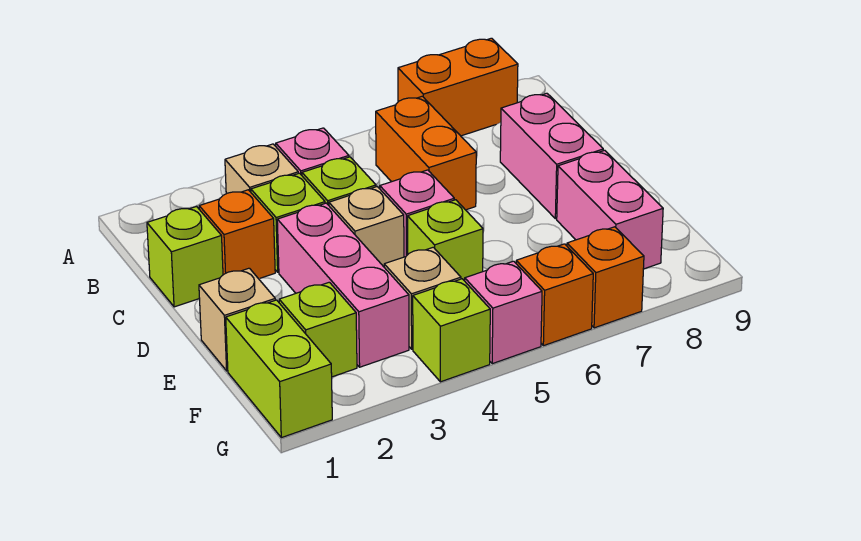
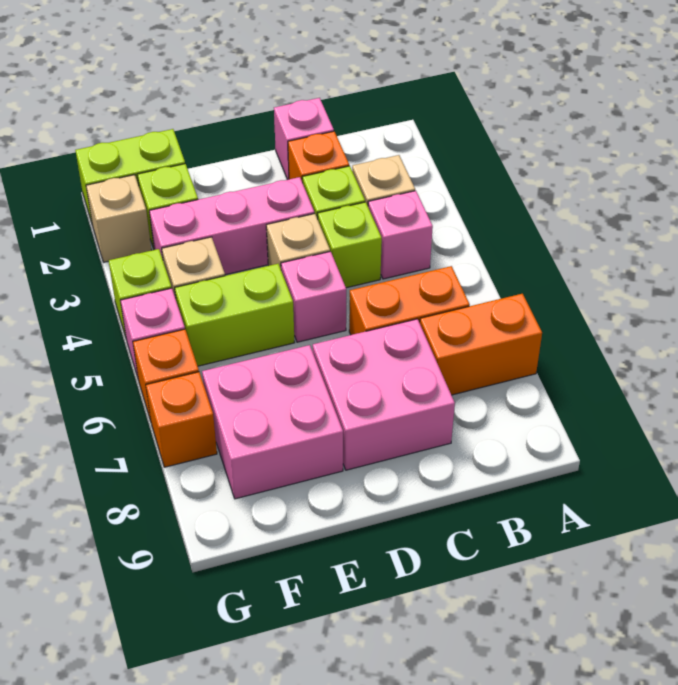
orange 1x2 brick [398,38,518,136] -> orange 1x2 brick turned to [420,294,542,395]
lime 1x1 brick [147,207,223,307] -> pink 1x1 brick [274,98,334,180]
pink 1x2 brick [500,93,603,219] -> pink 2x2 brick [313,319,455,470]
tan 1x1 brick [199,268,275,371] -> tan 1x1 brick moved to [86,175,152,262]
lime 1x1 brick [408,200,483,281] -> lime 1x2 brick [175,264,295,366]
pink 1x2 brick [557,150,663,269] -> pink 2x2 brick [202,345,343,499]

